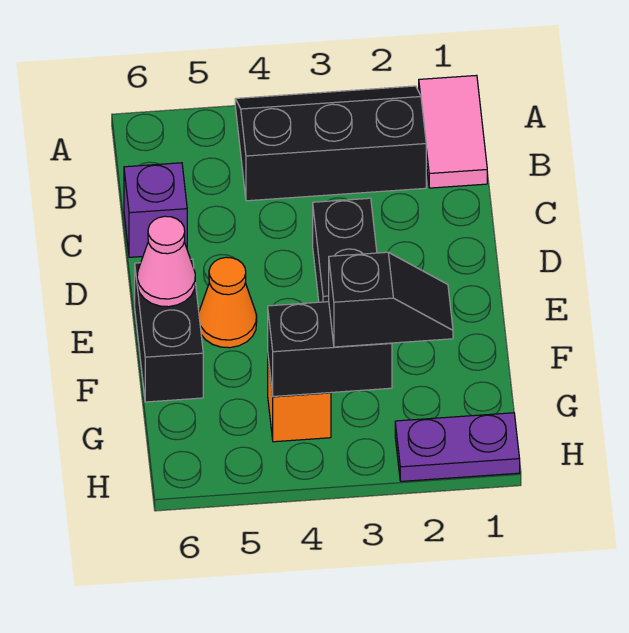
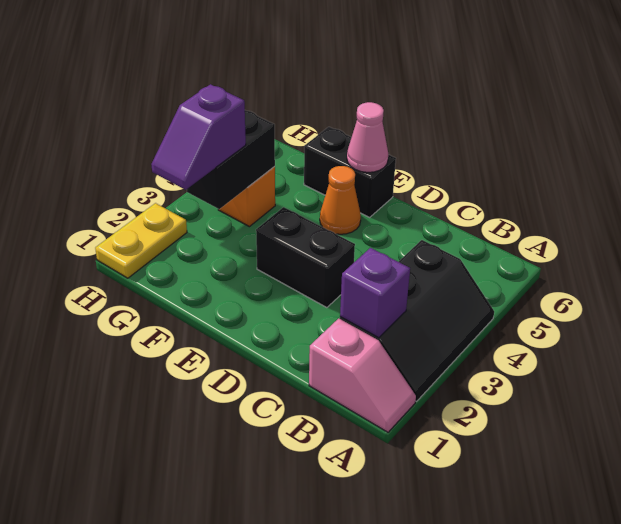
pink 1x2 tile [419,75,487,188] -> pink 1x2 slope [309,318,416,432]
purple 1x1 brick [124,163,187,257] -> purple 1x1 brick moved to [340,248,410,338]
black 1x2 slope [329,252,453,347] -> purple 1x2 slope [151,84,246,190]
purple 1x2 plate [395,413,520,481] -> yellow 1x2 plate [95,203,187,278]

